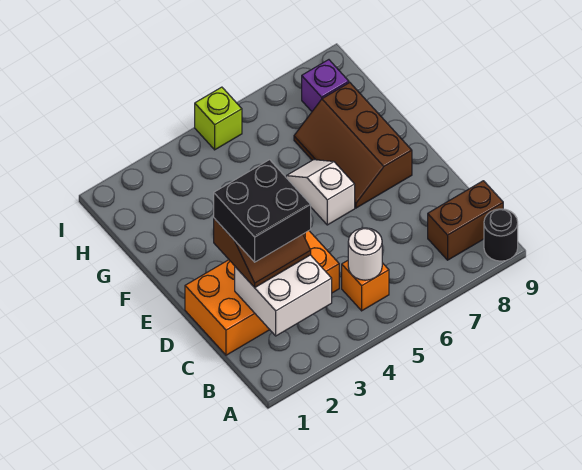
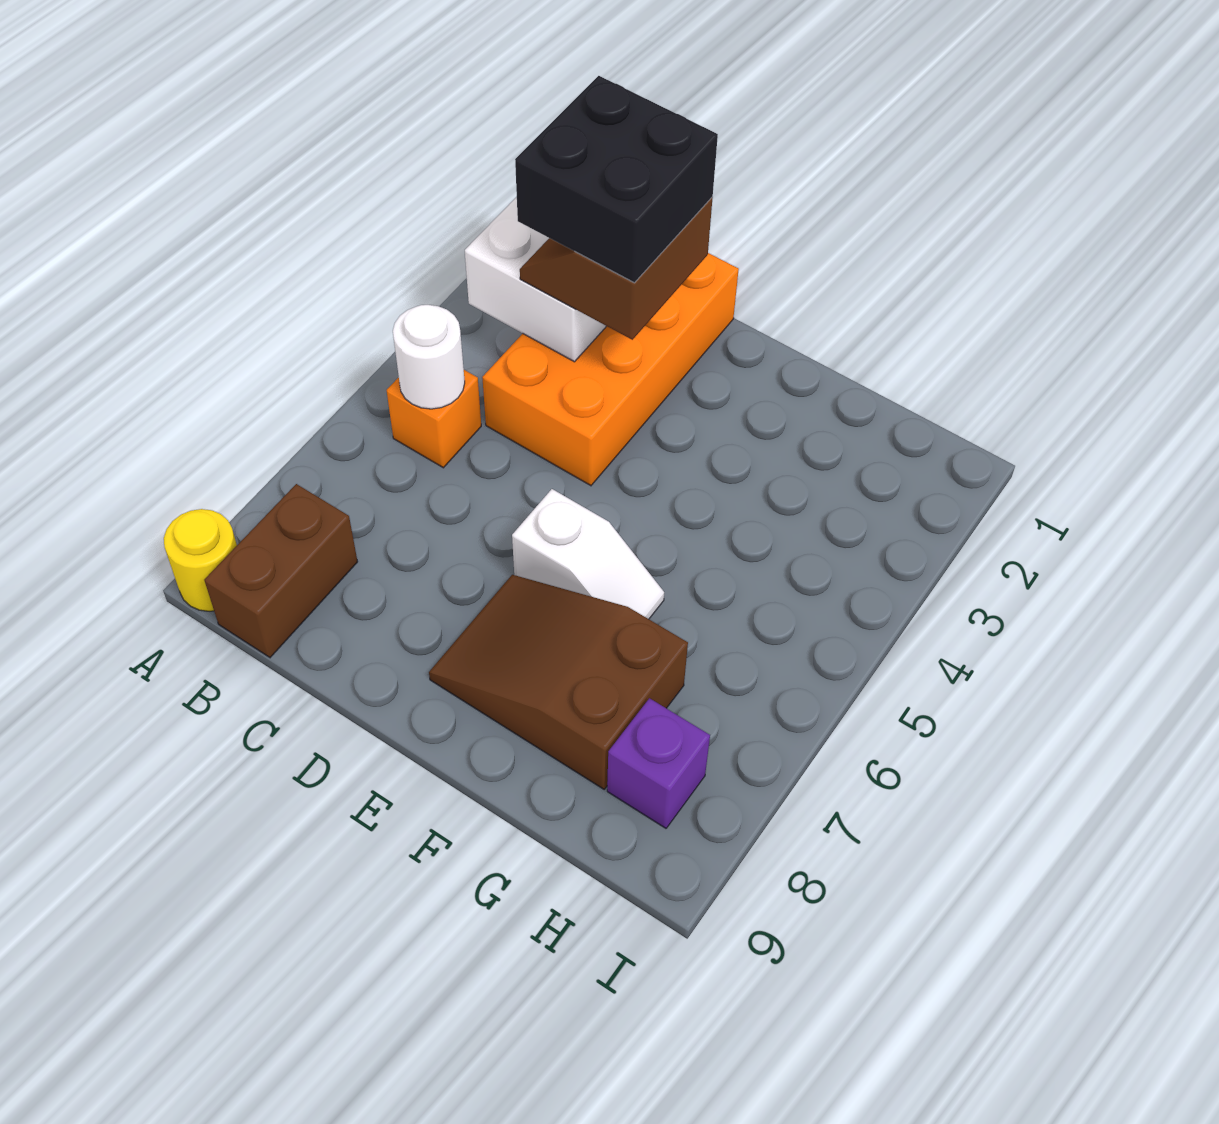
black 1x1 round brick [484,209,518,261] -> yellow 1x1 round brick [164,509,237,611]
brown 2x3 slope [294,83,412,208] -> brown 2x3 slope turned to [429,575,688,789]
lime 1x1 brick [195,87,242,150] -> none

